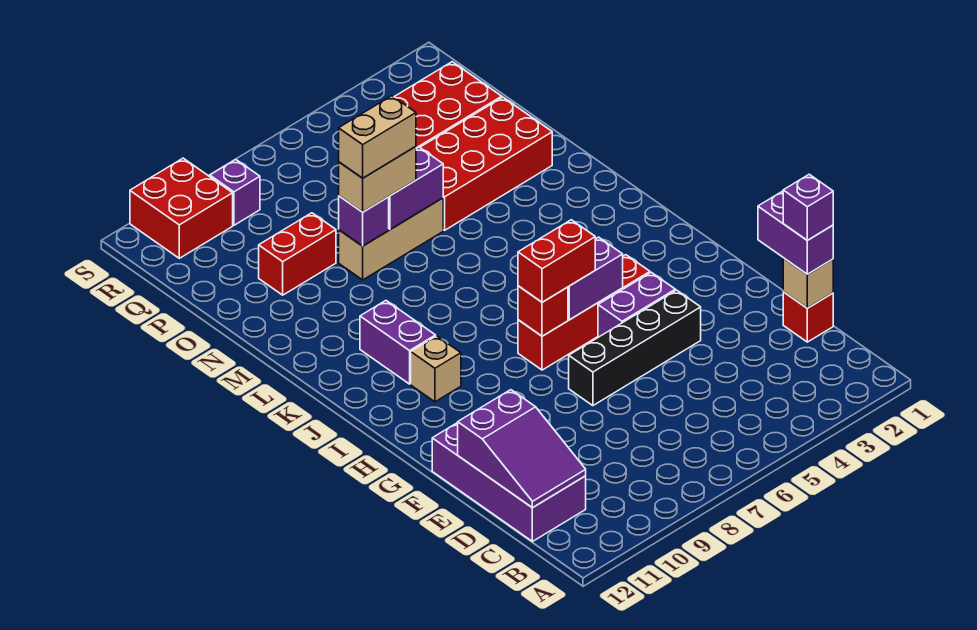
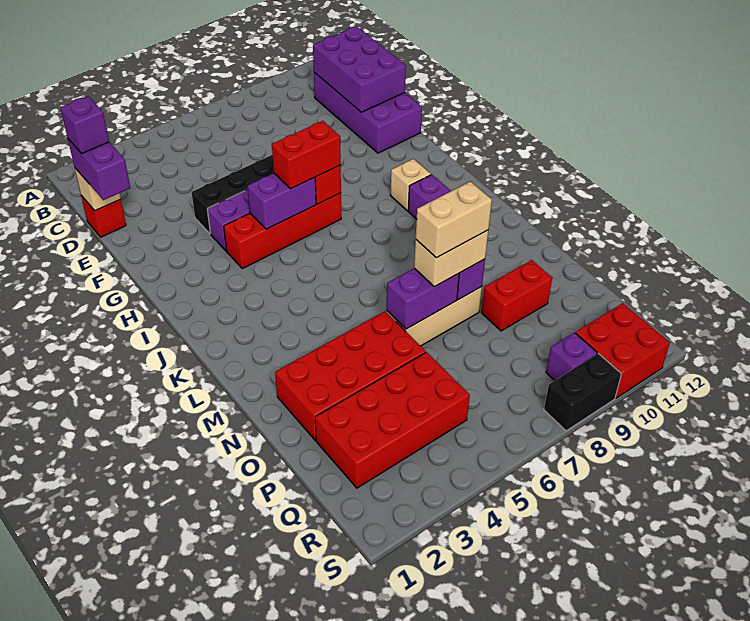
purple 2x3 slope [458,390,586,508] -> purple 2x3 brick [313,26,406,112]
none -> black 1x2 brick [544,354,621,431]

